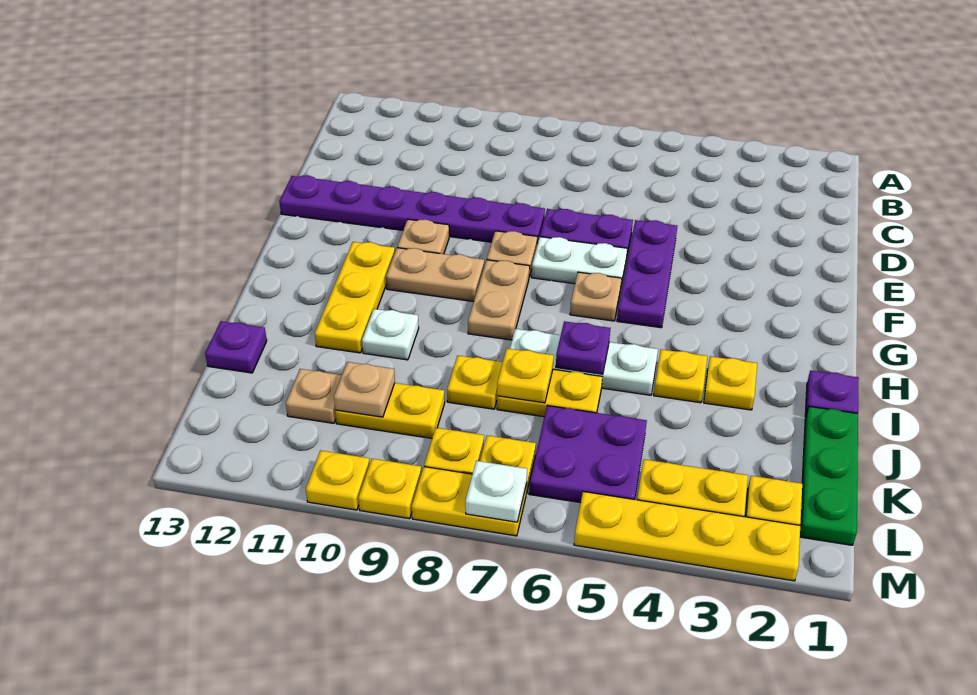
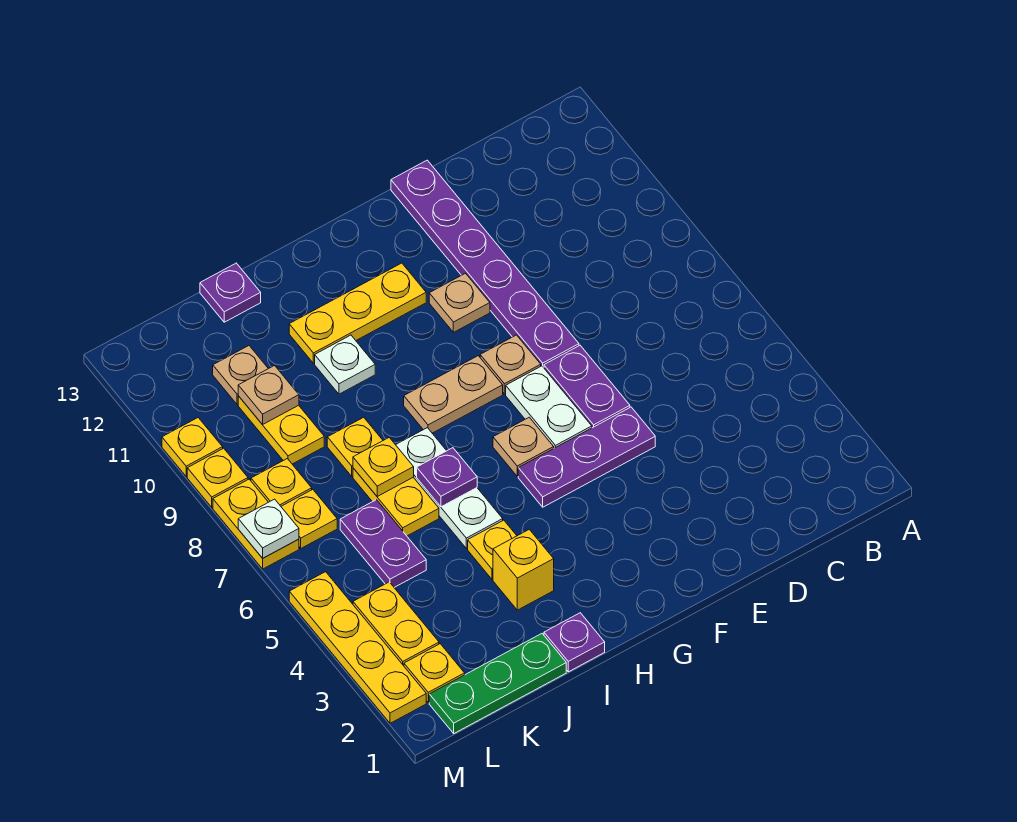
tan 1x2 plate [386,248,484,302] -> none
yellow 1x1 plate [704,356,757,410] -> yellow 1x1 brick [493,529,554,610]
purple 2x2 plate [529,406,647,503] -> purple 1x2 plate [340,500,426,587]

